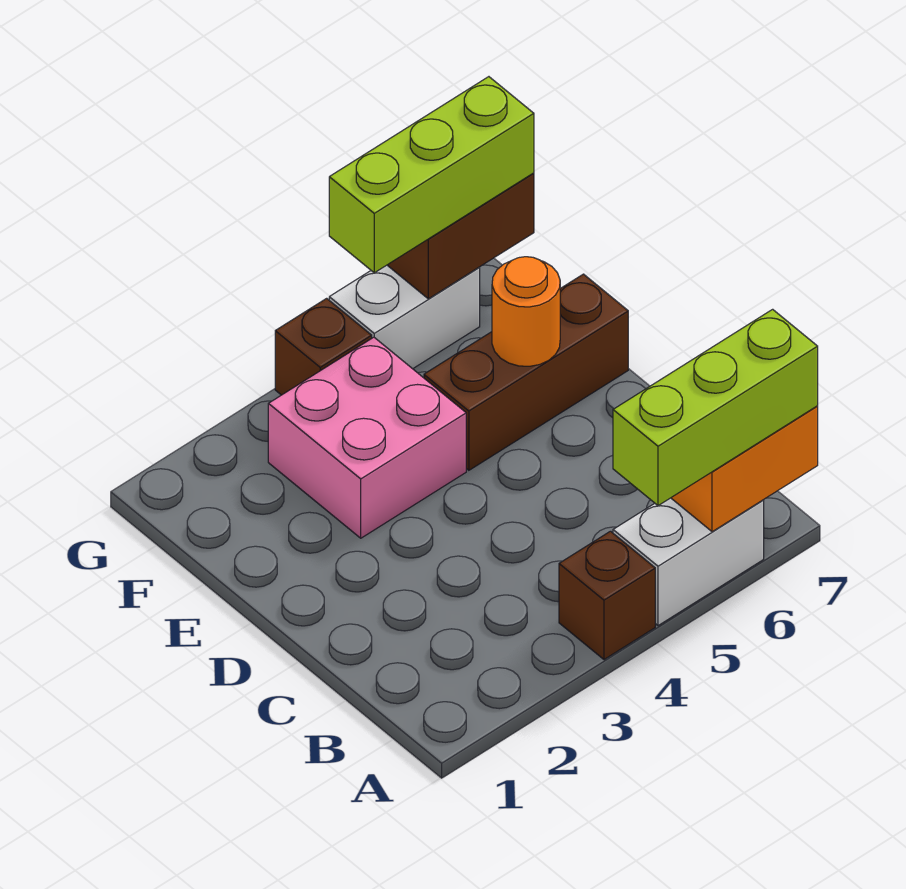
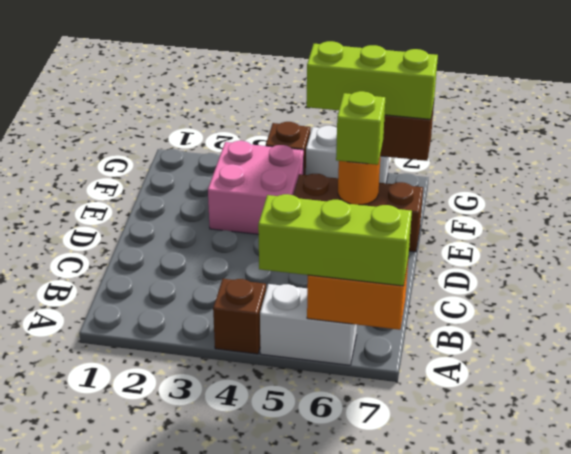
none -> lime 1x1 brick [336,91,385,165]

